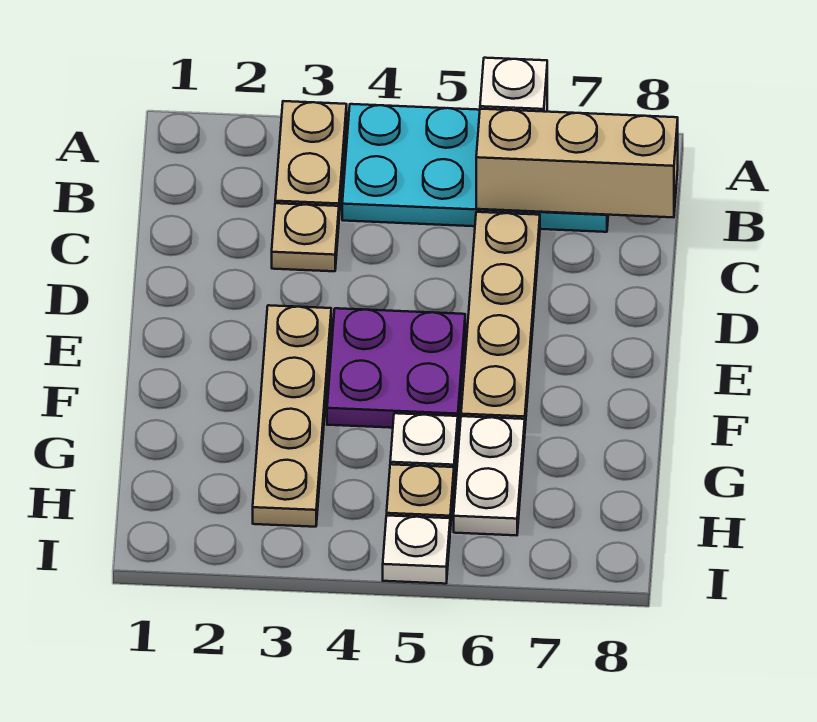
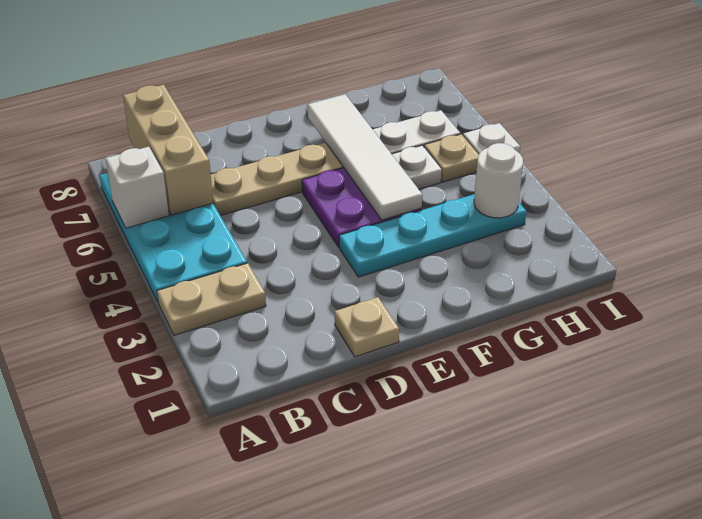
tan 1x1 plate [272,203,339,271] -> tan 1x1 plate moved to [335,297,399,357]
tan 1x4 plate [253,305,331,527] -> cyan 1x4 plate [339,194,526,277]
none -> white 1x4 tile [308,94,422,220]
none -> white 1x1 round brick [474,143,523,218]

